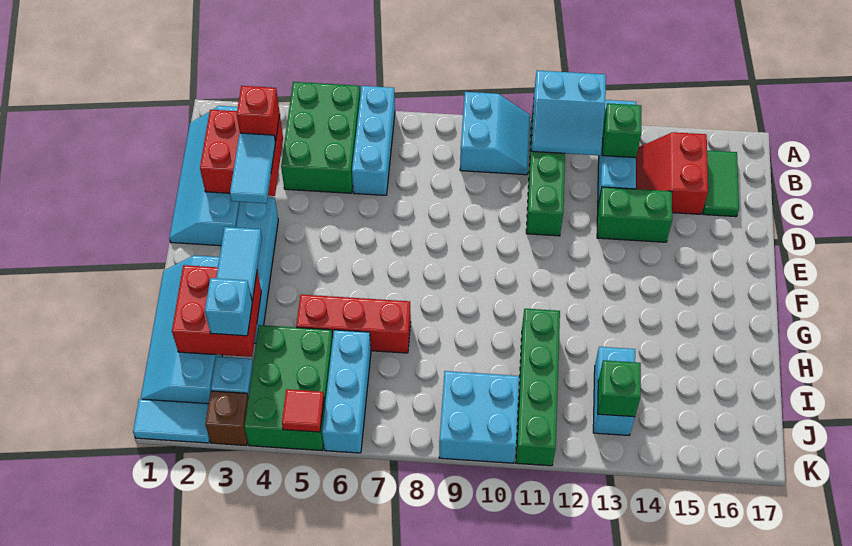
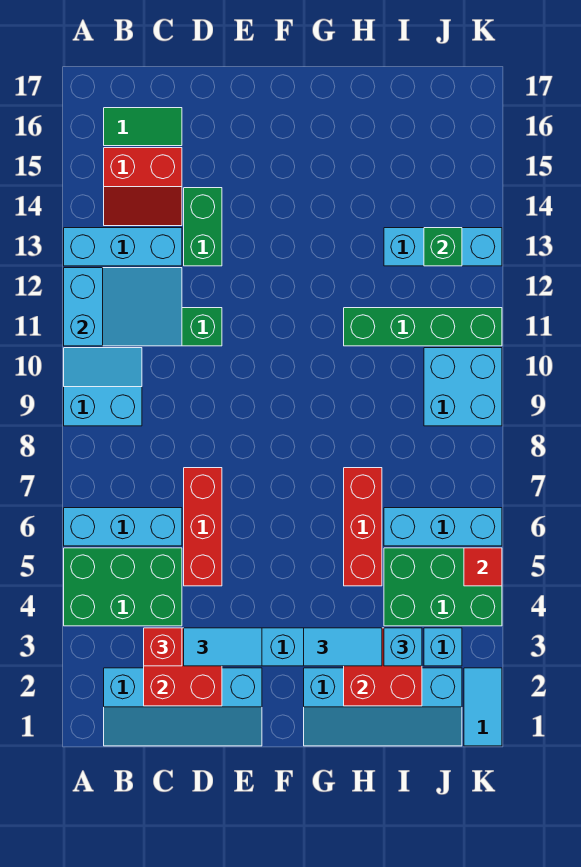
cyan 2x2 slope [531,70,606,155] -> cyan 2x3 slope [64,268,182,346]
green 1x1 brick [602,103,641,158] -> none
none -> red 1x3 brick [184,468,222,586]
cyan 1x2 brick [593,347,635,435] -> cyan 1x3 brick [384,228,502,266]
brown 1x1 brick [205,391,248,446] -> none

